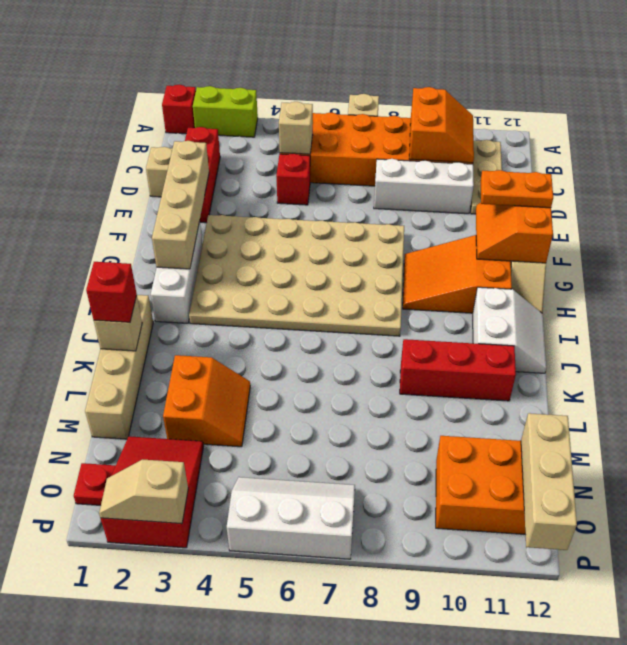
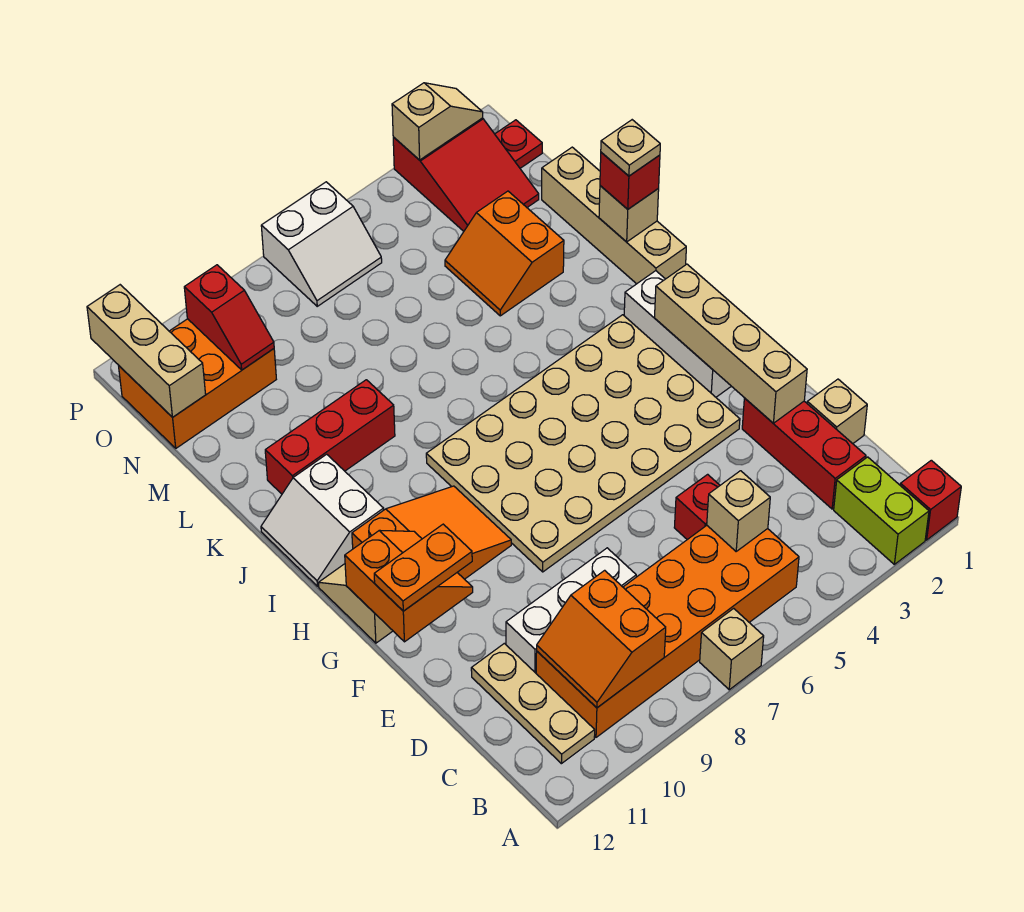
lime 1x2 brick [193,86,258,137] -> lime 1x2 brick turned to [834,457,929,564]
none -> tan 1x1 plate [601,120,660,176]
none -> red 1x2 slope [184,265,274,370]
white 2x3 slope [227,477,355,559] -> white 2x2 slope [261,182,382,306]

